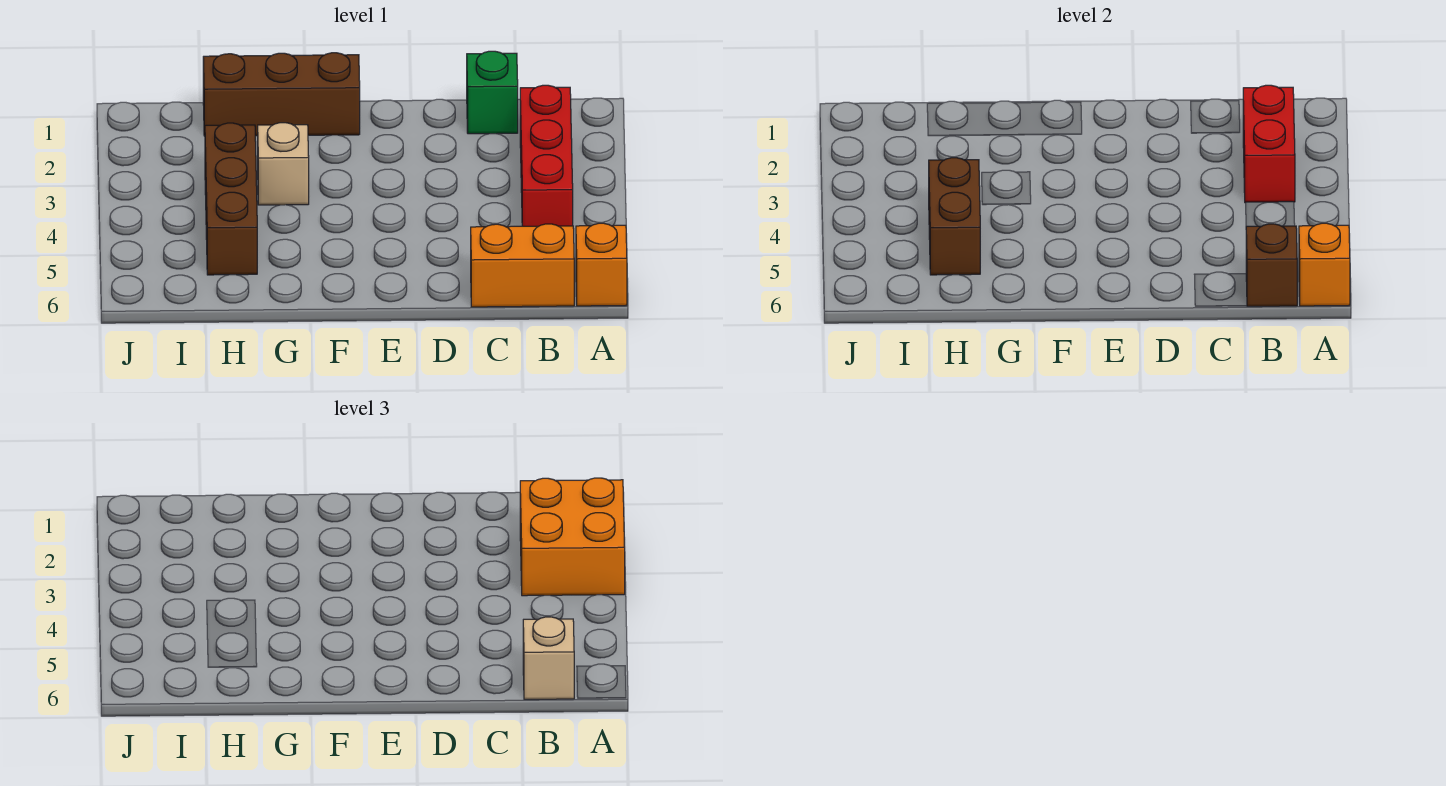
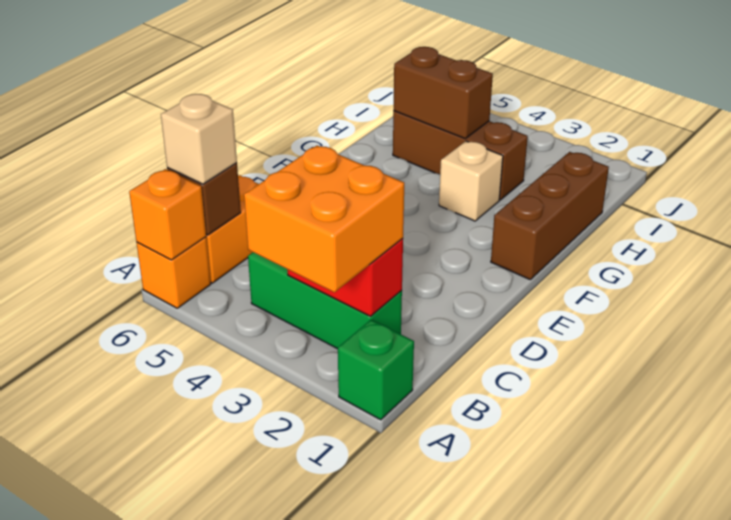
red 1x3 brick [520,85,573,226] -> green 1x3 brick [248,252,402,349]
green 1x1 brick [467,51,518,134] -> green 1x1 brick moved to [338,320,414,420]

